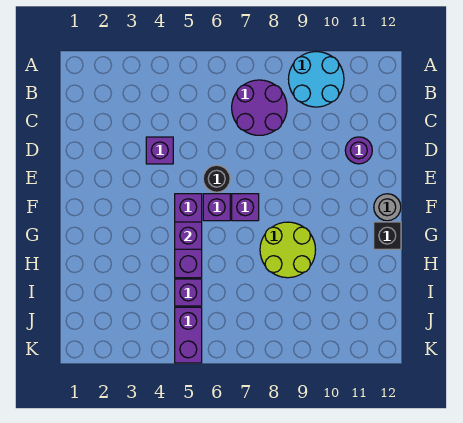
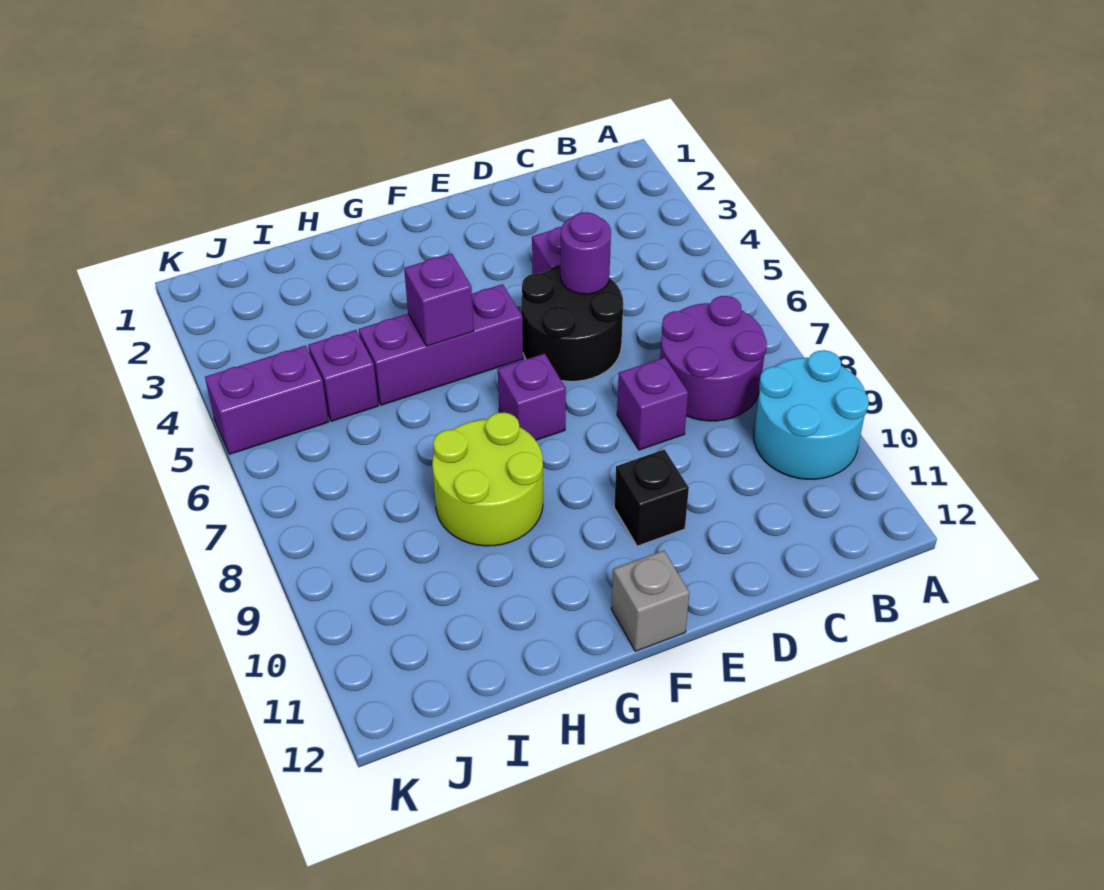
purple 1x1 round brick [345,137,372,164] -> purple 1x1 round brick moved to [561,212,611,294]
black 1x1 round brick [203,165,230,192] -> black 2x2 round brick [521,267,623,381]
purple 1x1 brick [203,194,230,221] -> purple 1x1 brick moved to [617,357,688,450]
grey 1x1 round brick [374,194,401,221] -> grey 1x1 brick [611,550,689,651]
black 1x1 brick [374,222,401,249] -> black 1x1 brick moved to [614,449,689,546]

